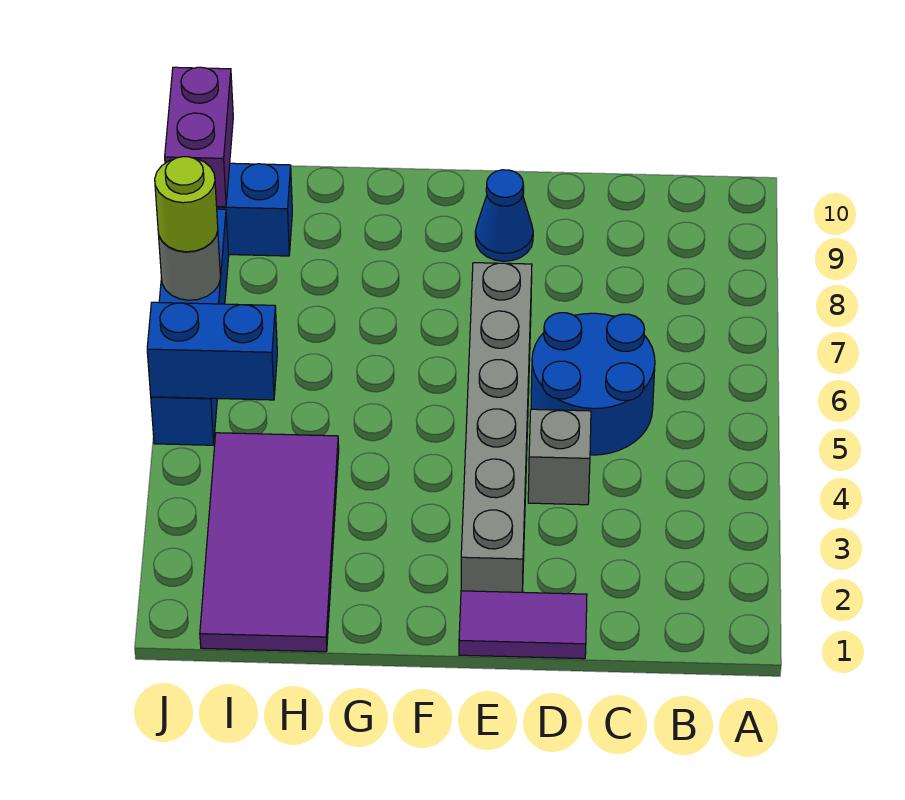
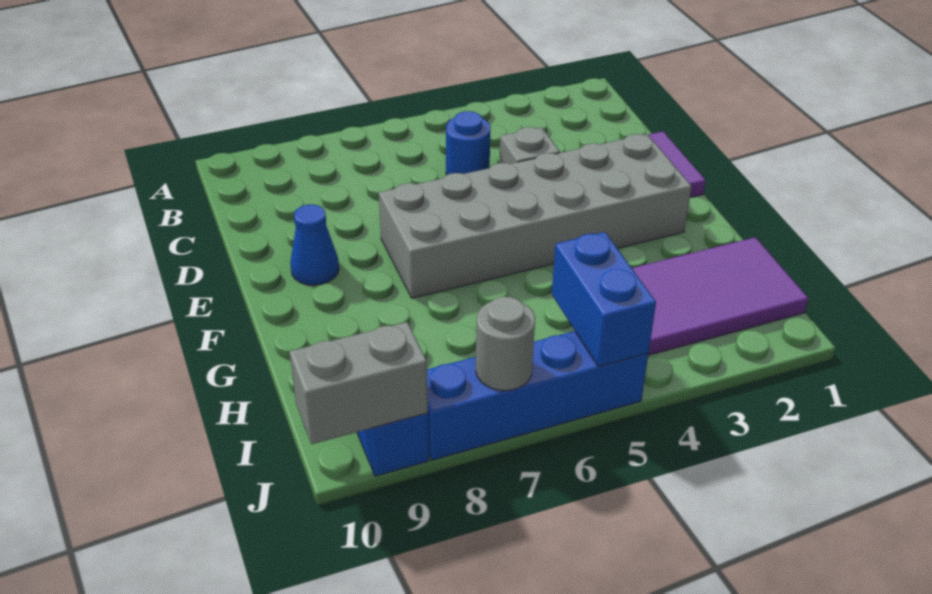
blue 2x2 round brick [531,313,655,455] -> blue 1x1 round brick [446,111,491,175]
grey 1x6 brick [461,263,532,592] -> grey 2x6 brick [379,134,692,298]
lime 1x1 round brick [155,157,218,252] -> none
purple 1x2 brick [165,67,233,207] -> grey 1x2 brick [289,322,428,444]

